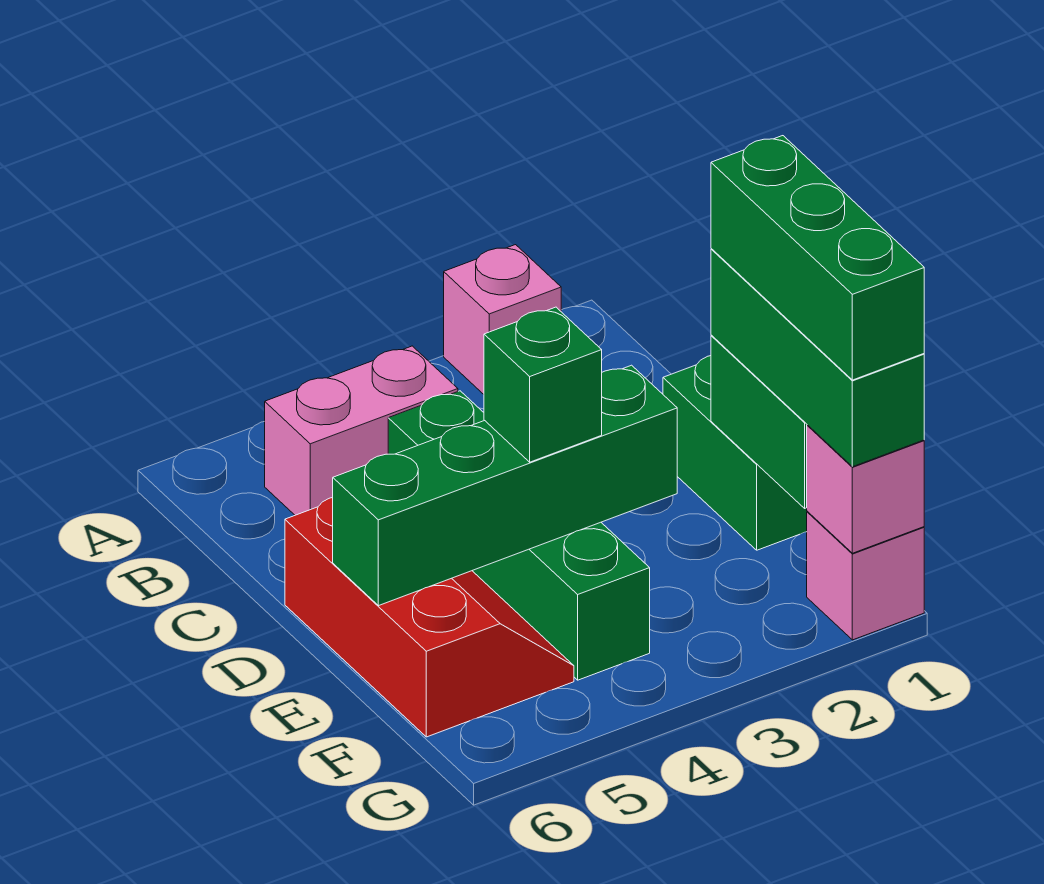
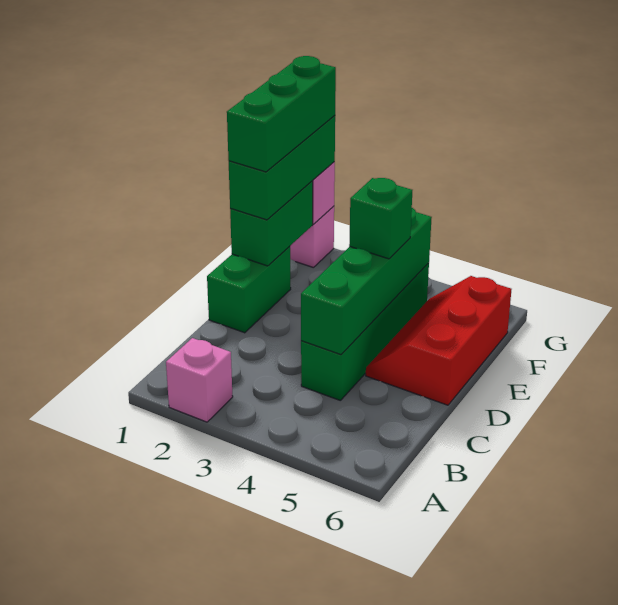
pink 1x2 brick [265,346,458,515] -> none
green 1x4 brick [333,365,677,606] -> green 1x4 brick turned to [301,208,432,355]

